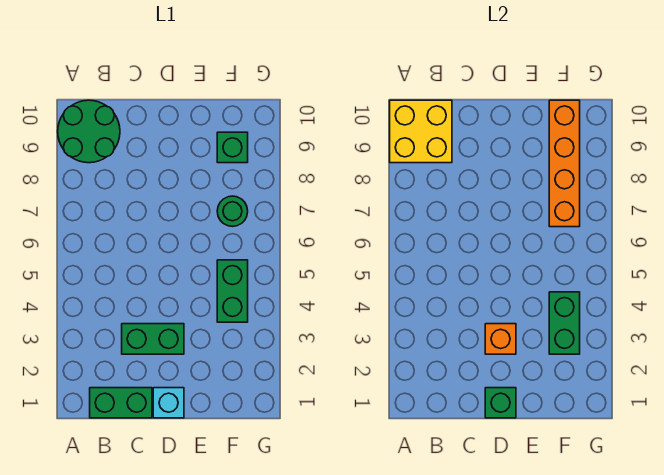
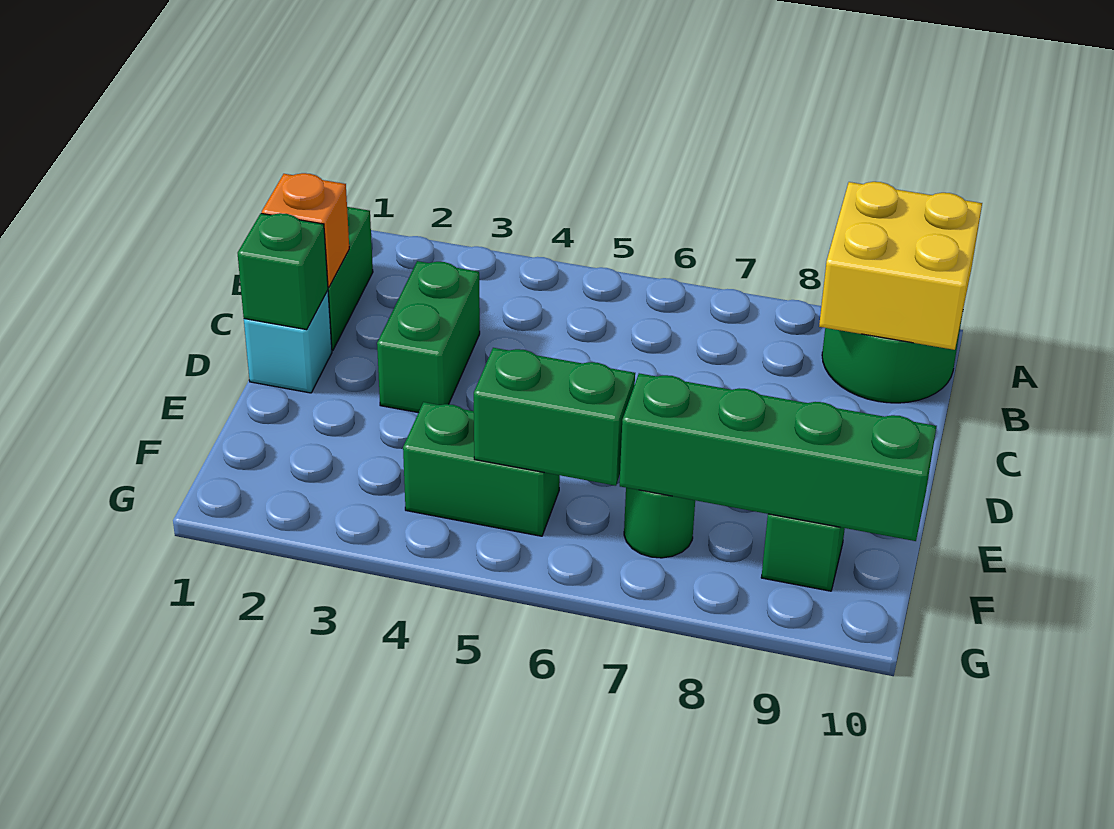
orange 1x1 brick [485,324,516,354] -> orange 1x1 brick moved to [262,173,349,287]
green 1x2 brick [549,292,580,354] -> green 1x2 brick moved to [474,348,635,486]
orange 1x4 brick [549,100,580,227] -> green 1x4 brick [620,373,936,541]

